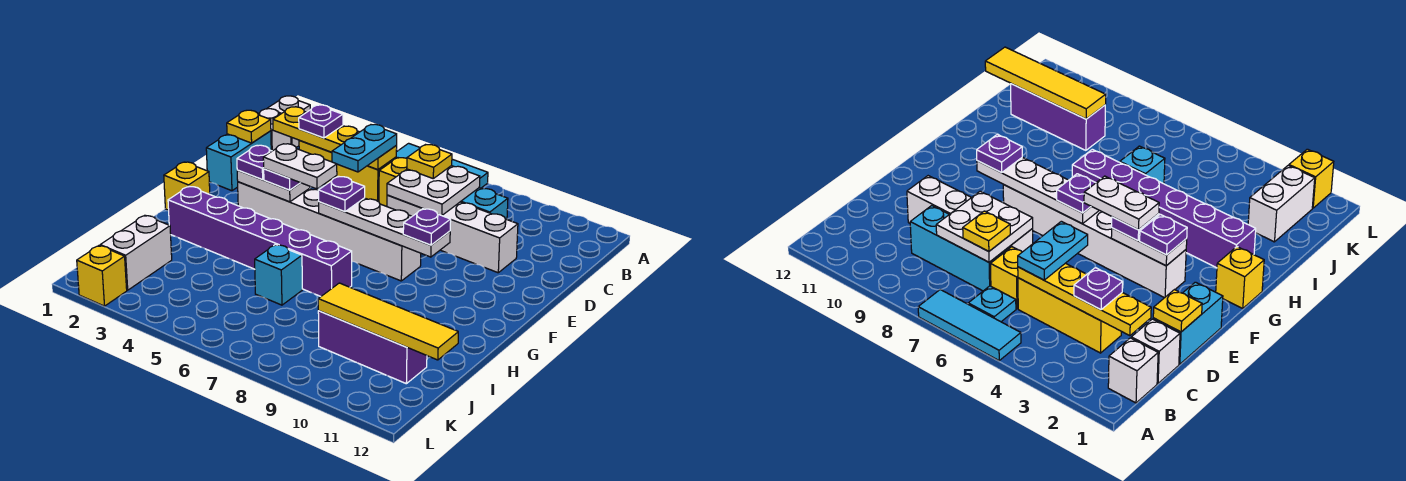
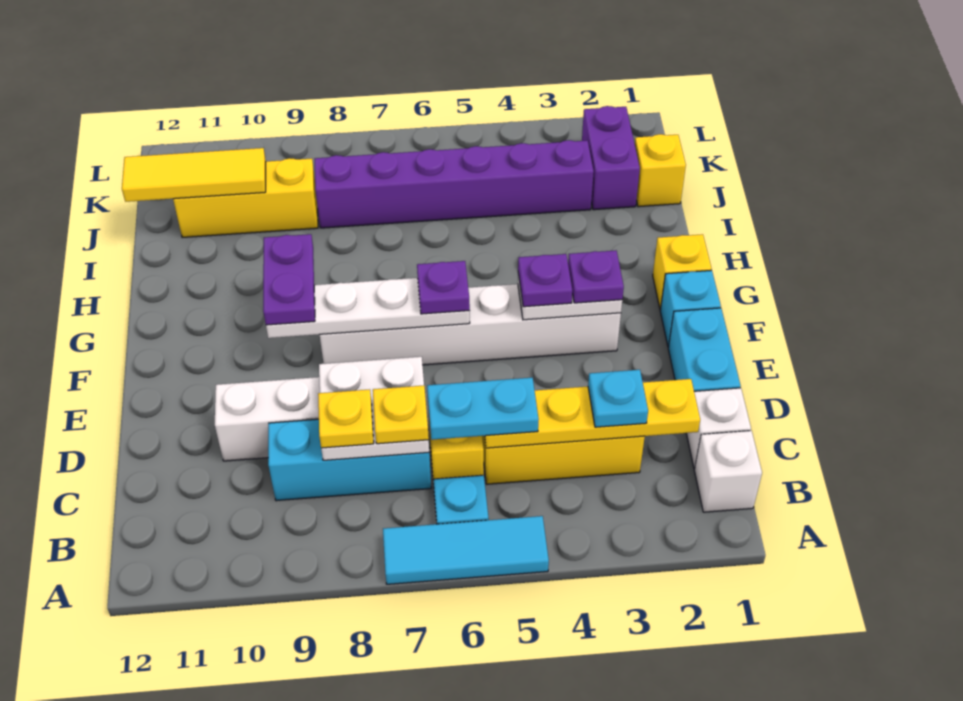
purple 1x1 plate [299,105,343,138] -> cyan 1x1 plate [588,370,648,427]
cyan 1x2 plate [332,124,397,172] -> cyan 1x2 plate turned to [427,378,539,440]
yellow 1x1 plate [227,110,271,143] -> yellow 1x1 plate moved to [318,389,374,448]
white 1x2 plate [263,144,337,189] -> none
purple 1x1 plate [403,209,451,245] -> purple 1x2 plate [263,234,315,325]
purple 1x6 brick [168,186,352,296] -> purple 1x6 brick moved to [315,140,594,228]
cyan 1x1 brick [255,244,302,305] -> cyan 1x1 brick moved to [660,270,721,347]
white 1x2 brick [100,215,172,290] -> purple 1x2 brick [582,106,640,210]
purple 1x3 brick [318,311,427,384] -> yellow 1x3 brick [173,158,318,237]
yellow 1x4 tile [318,283,458,360] -> yellow 1x3 tile [122,148,266,202]
yellow 1x1 brick [77,246,127,306] -> yellow 1x1 brick moved to [635,134,686,207]

